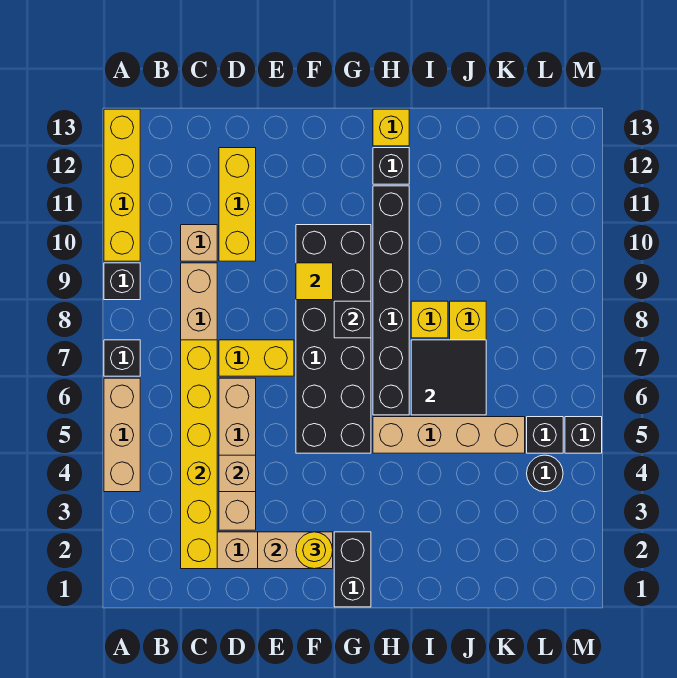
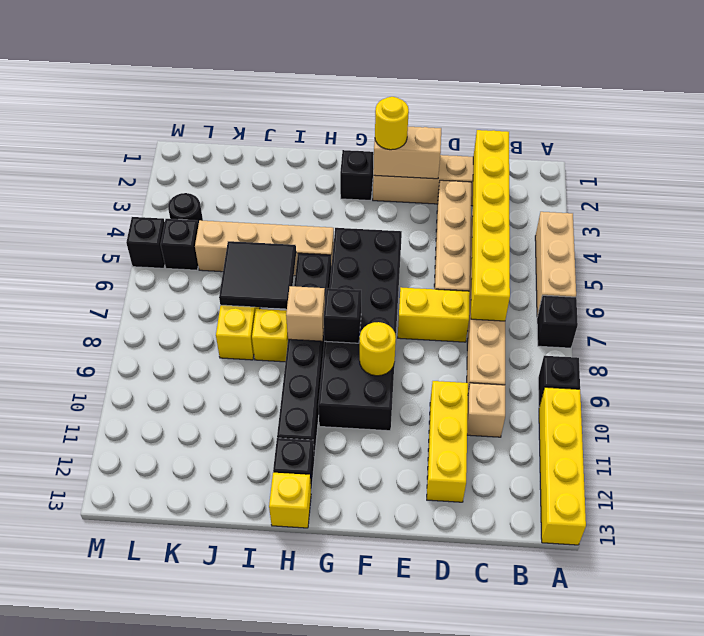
tan 1x1 brick [219,455,256,492] -> tan 1x1 brick moved to [286,286,325,341]
yellow 1x1 tile [296,263,333,300] -> yellow 1x1 round brick [360,322,396,376]
black 1x2 brick [334,532,371,607] -> black 1x1 brick [340,150,374,200]

